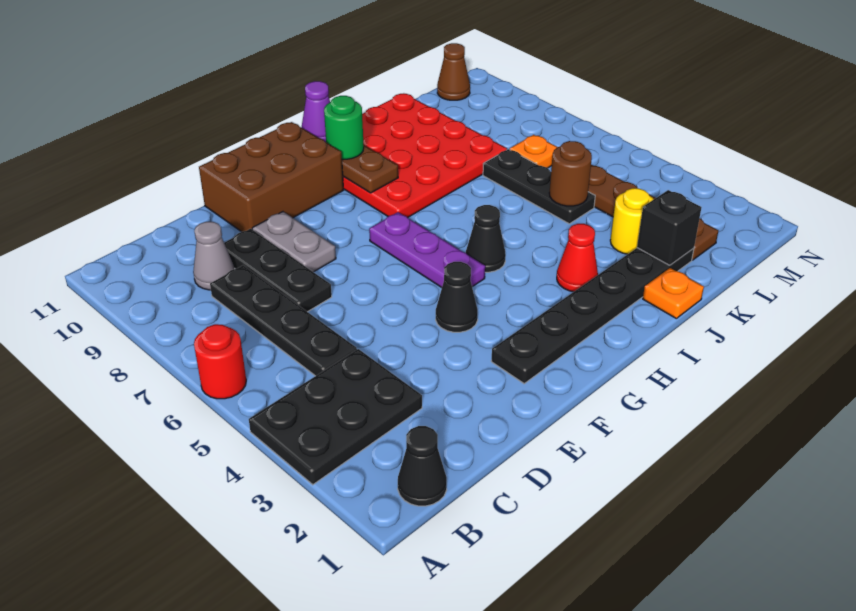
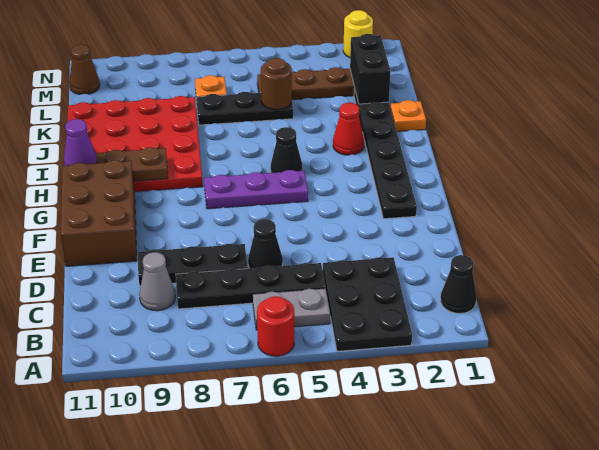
grey 1x2 plate [252,212,336,272] -> grey 1x2 plate moved to [253,288,330,330]
black 1x1 cone [436,262,478,332] -> black 1x1 cone moved to [248,219,283,268]
green 1x1 round brick [324,96,364,159] -> none
black 1x1 brick [637,190,702,265] -> black 1x2 brick [350,34,391,104]
yellow 1x1 round brick [610,188,654,254] -> yellow 1x1 round brick moved to [343,10,373,58]

